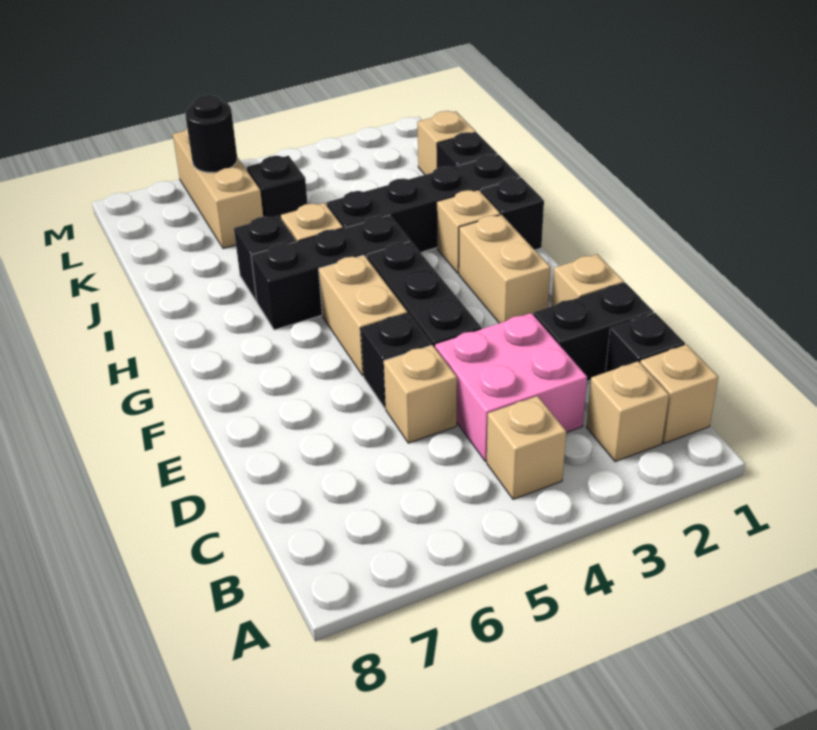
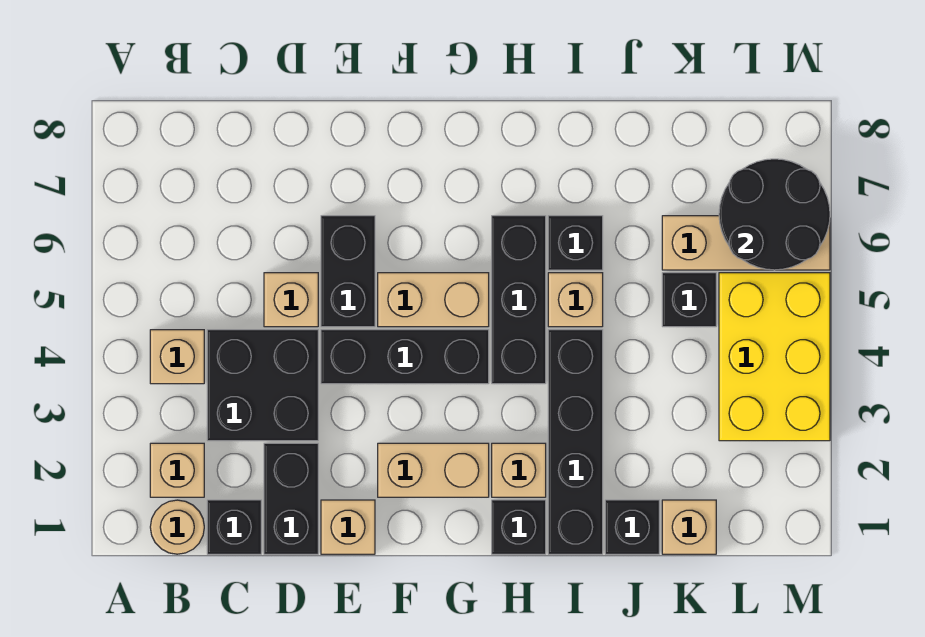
tan 1x1 brick [640,345,718,443] -> tan 1x1 round brick [150,500,204,554]
pink 2x2 brick [435,313,587,461] -> black 2x2 brick [207,330,318,441]
black 1x1 brick [361,313,431,408] -> black 1x2 brick [321,216,375,327]
none -> yellow 2x3 brick [719,273,830,441]
black 1x1 round brick [185,95,237,172] -> black 2x2 round brick [719,159,830,270]

